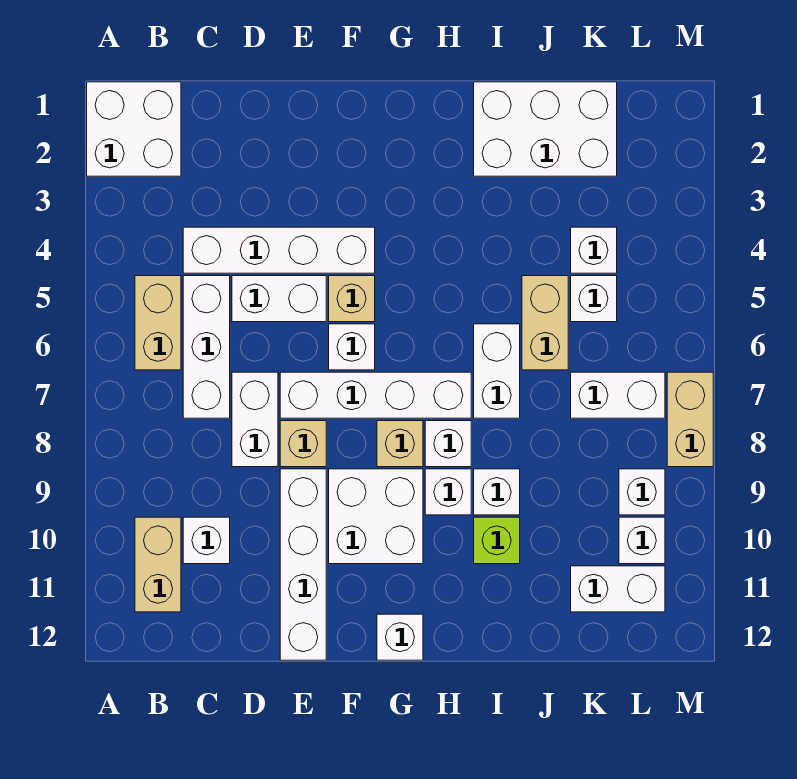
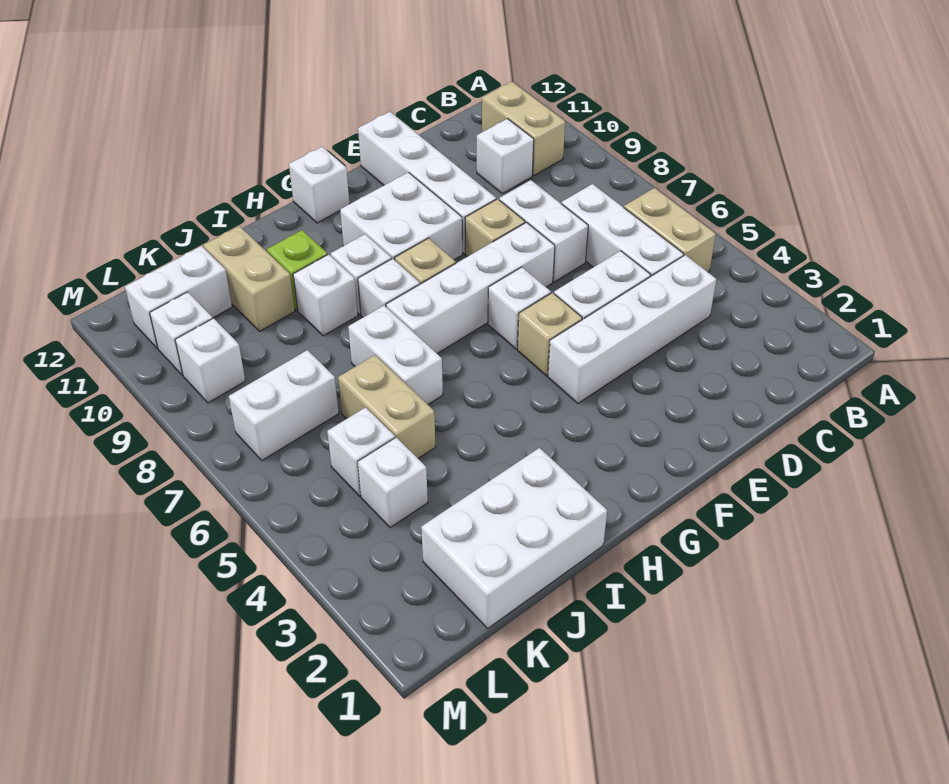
white 2x2 brick [87,82,181,176] -> none
tan 1x2 brick [667,372,713,467] -> tan 1x2 brick moved to [203,226,295,331]

